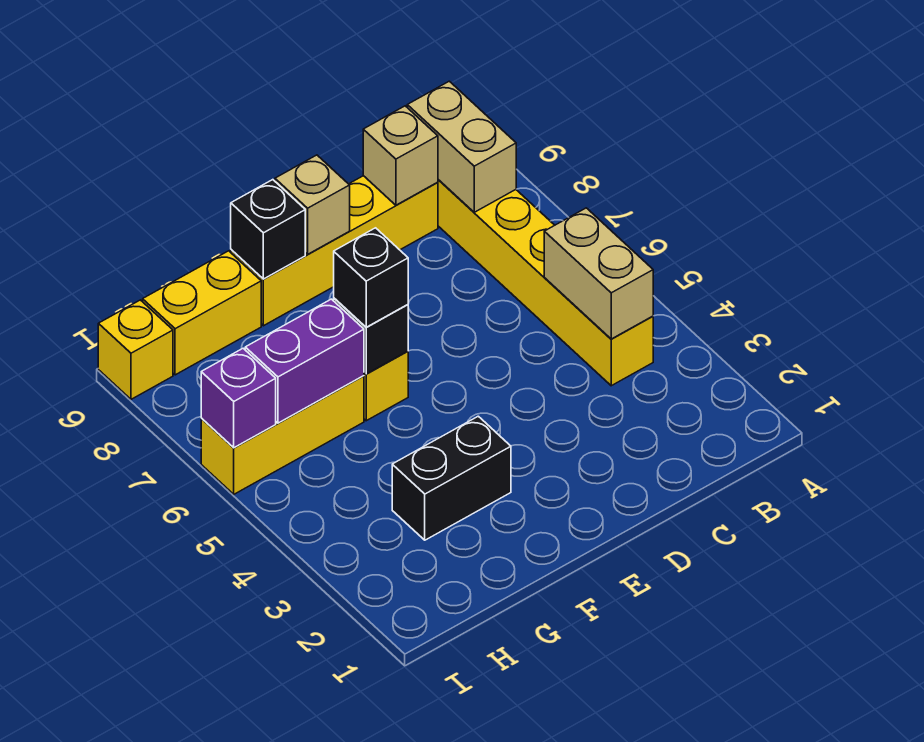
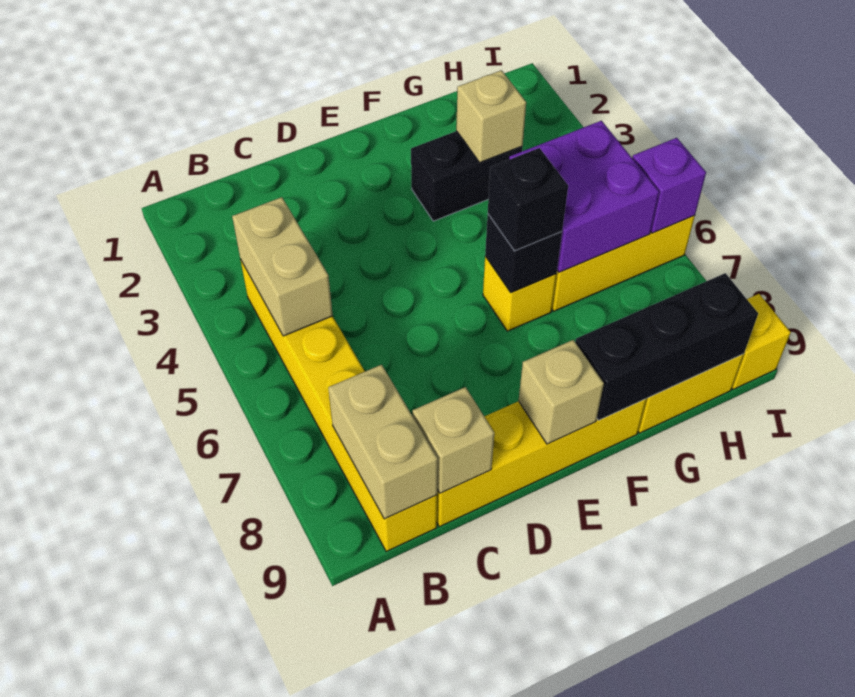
black 1x1 brick [231,180,305,279] -> black 1x3 brick [575,273,758,420]
none -> tan 1x1 brick [456,70,526,162]
purple 1x2 brick [245,299,364,423] -> purple 2x2 brick [509,121,659,272]

